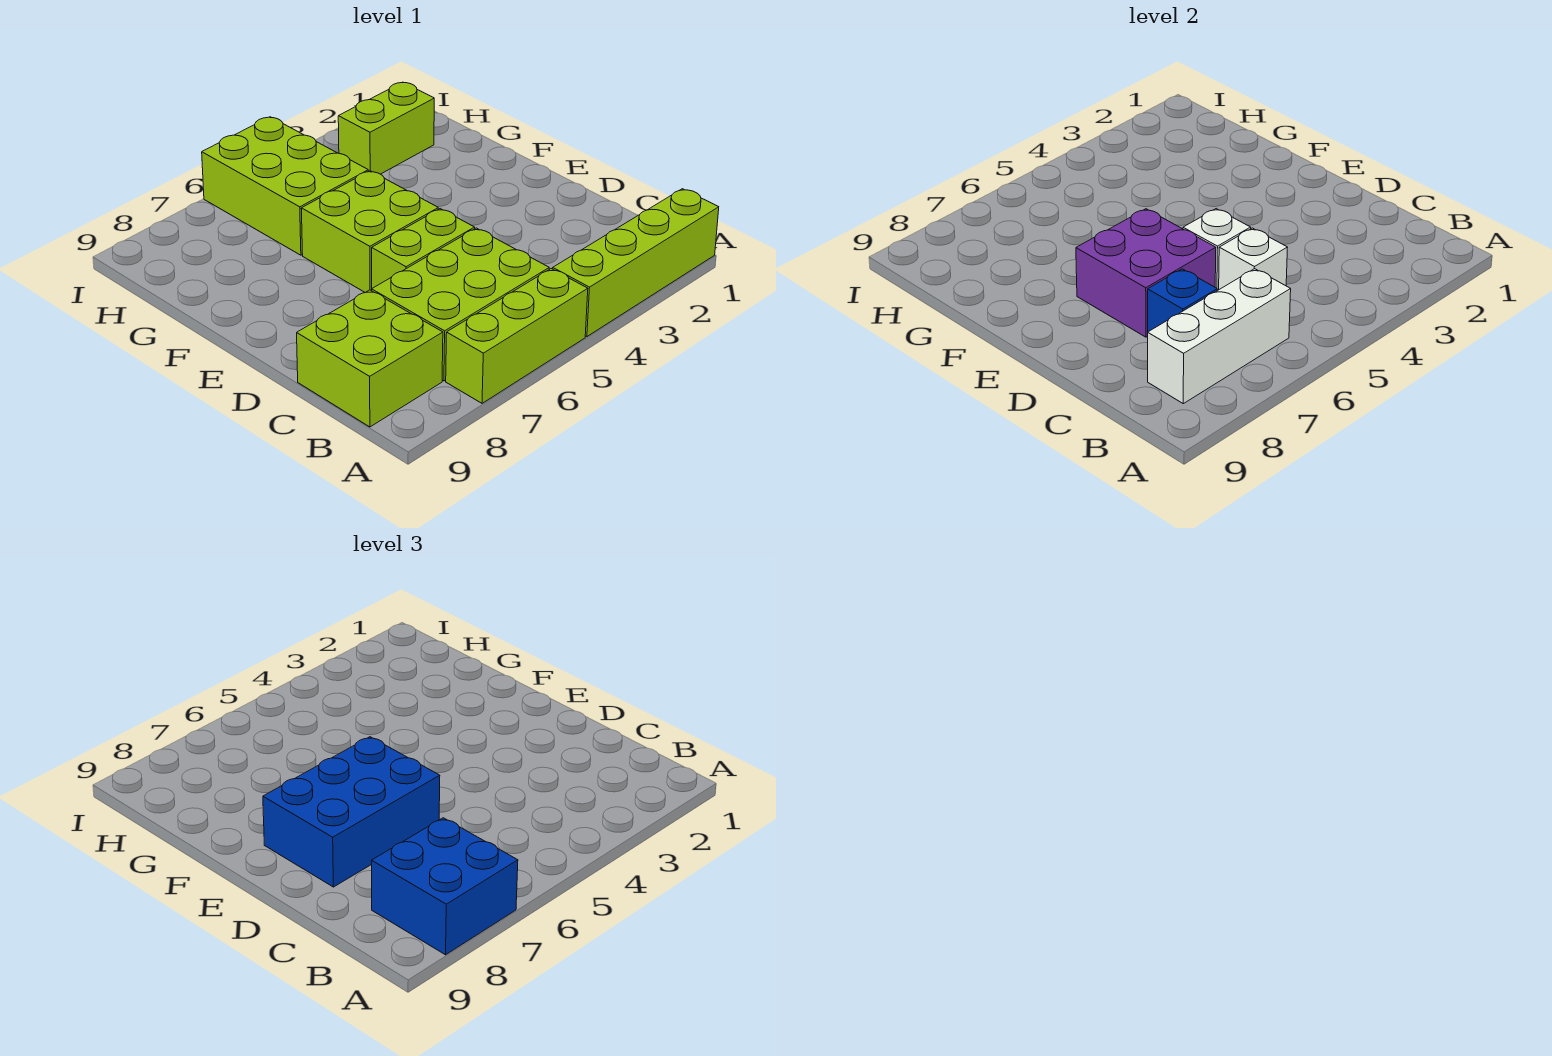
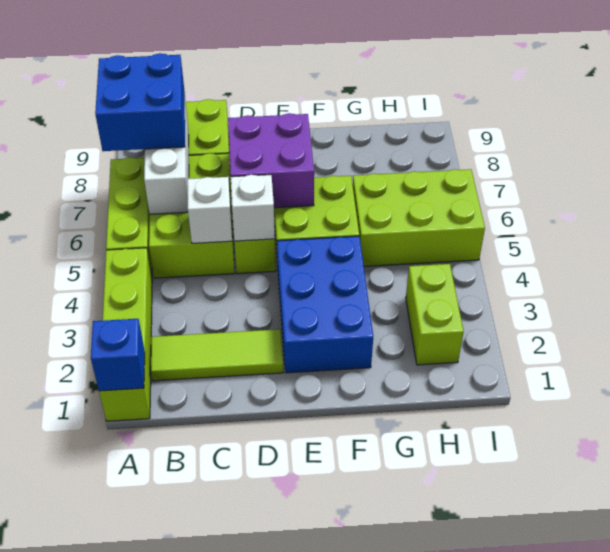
none -> lime 1x3 tile [151,329,283,381]
blue 1x1 brick [1148,269,1217,332] -> blue 1x1 brick moved to [91,319,145,391]
blue 2x3 brick [263,737,440,887] -> blue 2x3 brick moved to [277,236,373,373]

